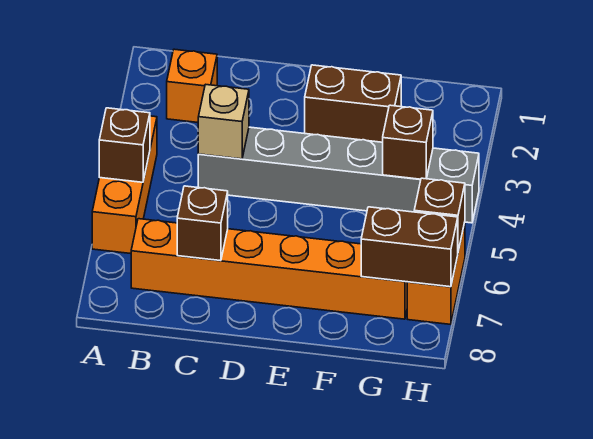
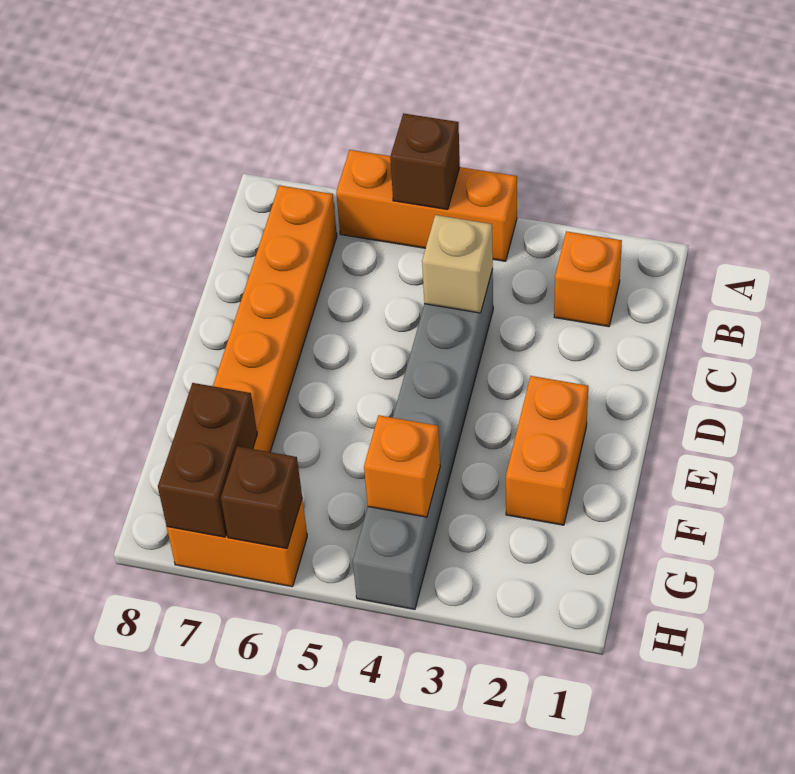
brown 1x1 brick [177,186,228,261] -> none
brown 1x2 brick [305,65,401,142] -> orange 1x2 brick [506,376,588,525]
brown 1x1 brick [383,105,433,180] -> orange 1x1 brick [364,415,440,517]

